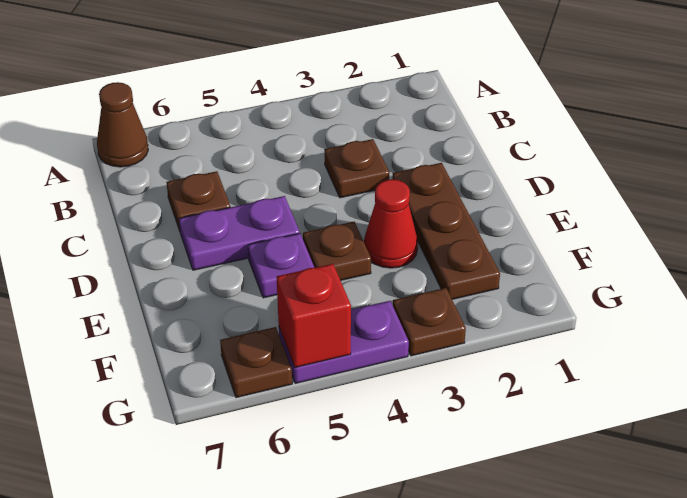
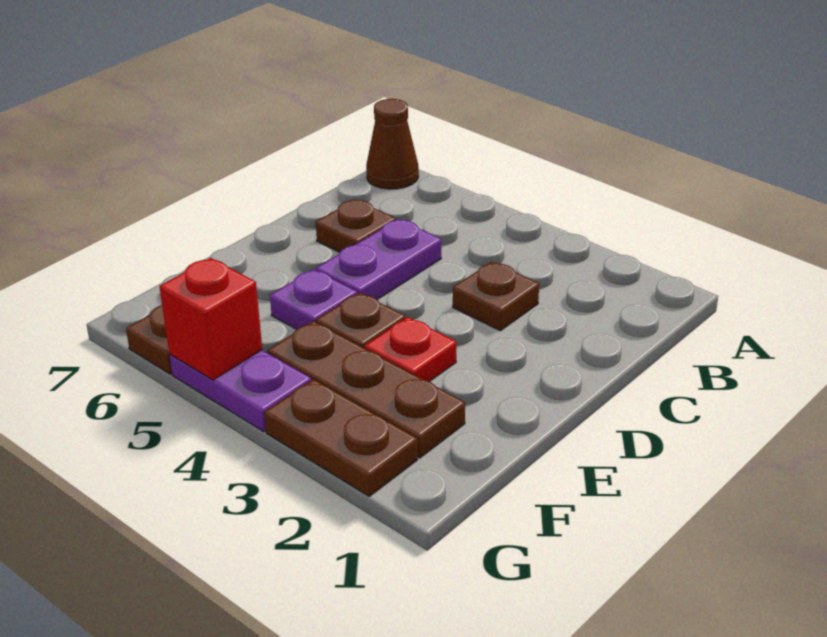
brown 1x3 plate [392,163,500,299] -> brown 1x3 plate turned to [267,321,465,458]
purple 1x2 plate [179,196,300,270] -> purple 1x2 plate turned to [316,219,441,300]
red 1x1 cone [364,179,418,268] -> red 1x1 plate [364,317,456,382]
brown 1x1 plate [393,288,466,356] -> brown 1x2 plate [264,379,417,496]

